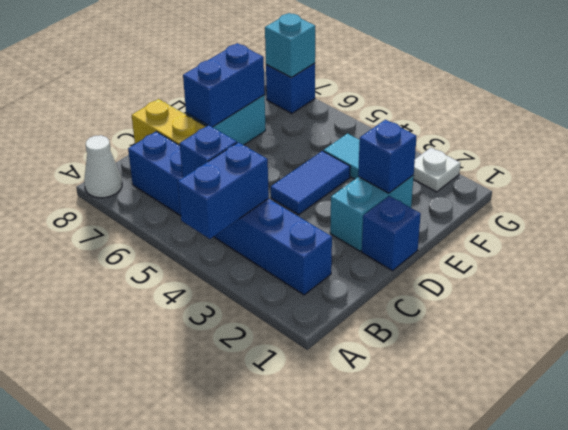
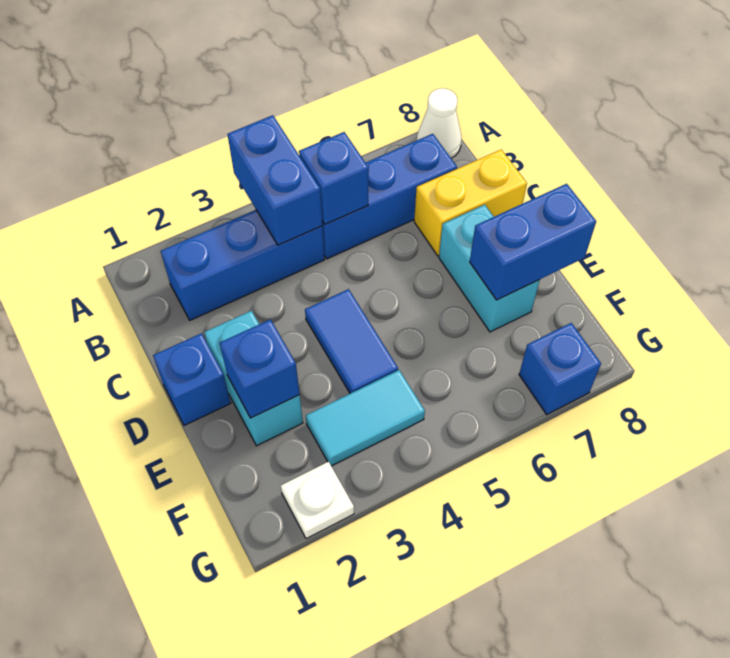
blue 1x2 brick [183,43,265,127] -> blue 1x2 brick turned to [470,184,596,300]
cyan 1x1 brick [265,13,315,78] -> none

